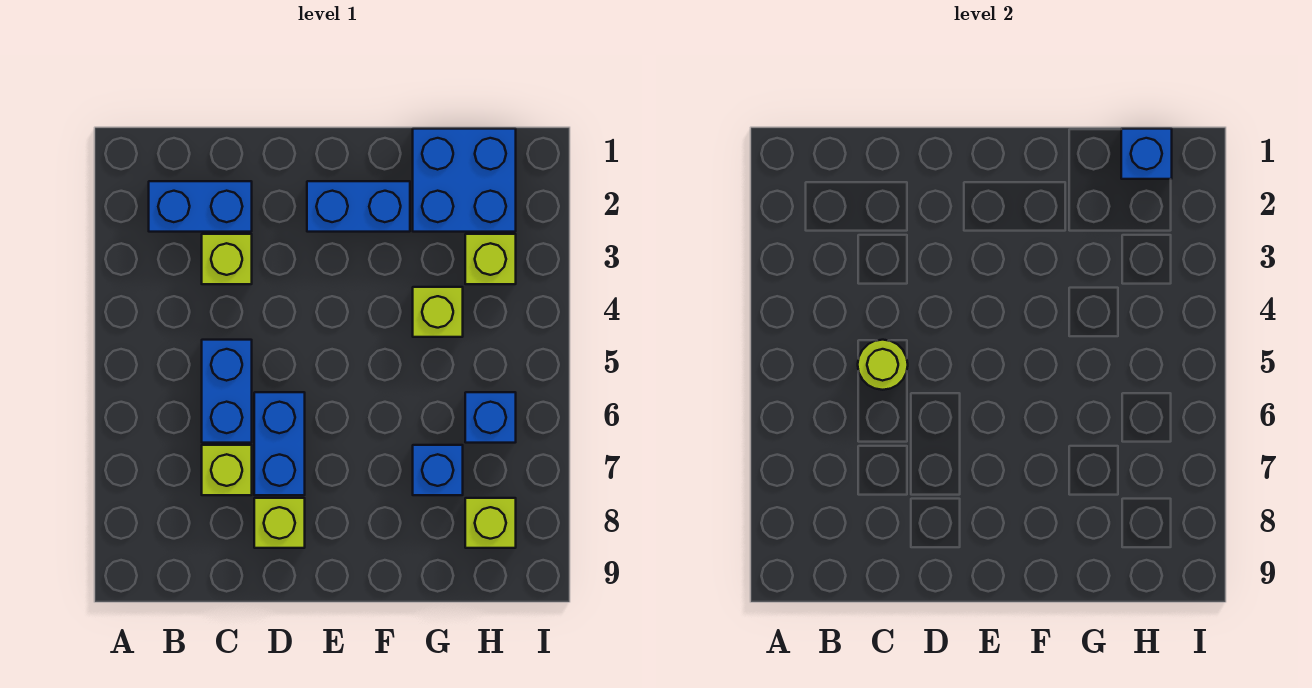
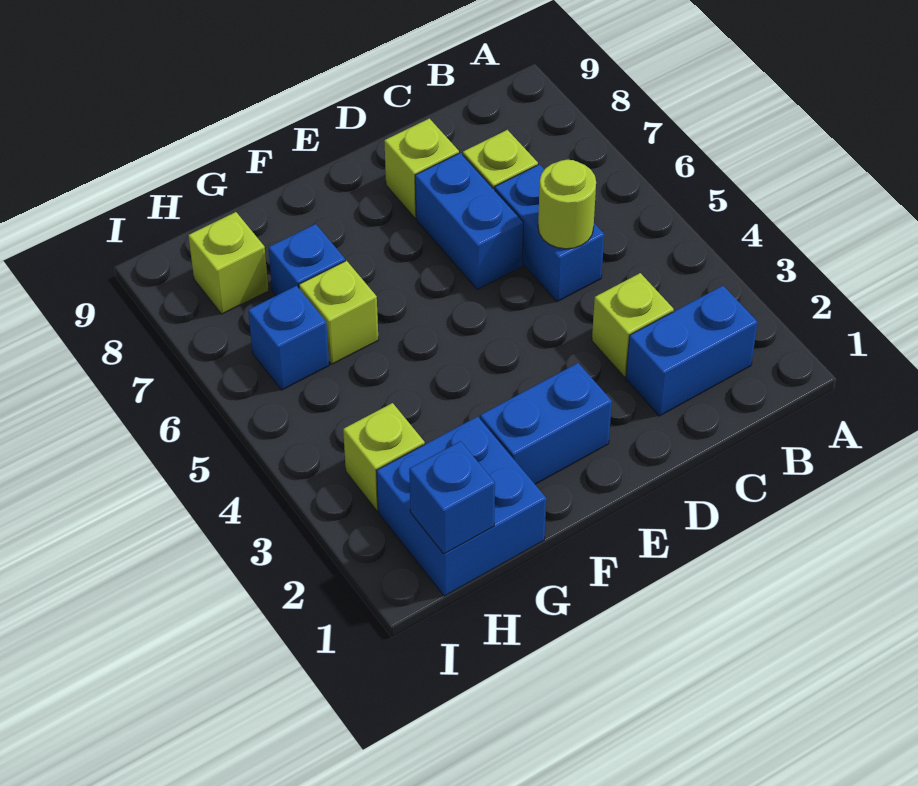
lime 1x1 brick [413,287,463,337] -> lime 1x1 brick moved to [299,261,378,364]

